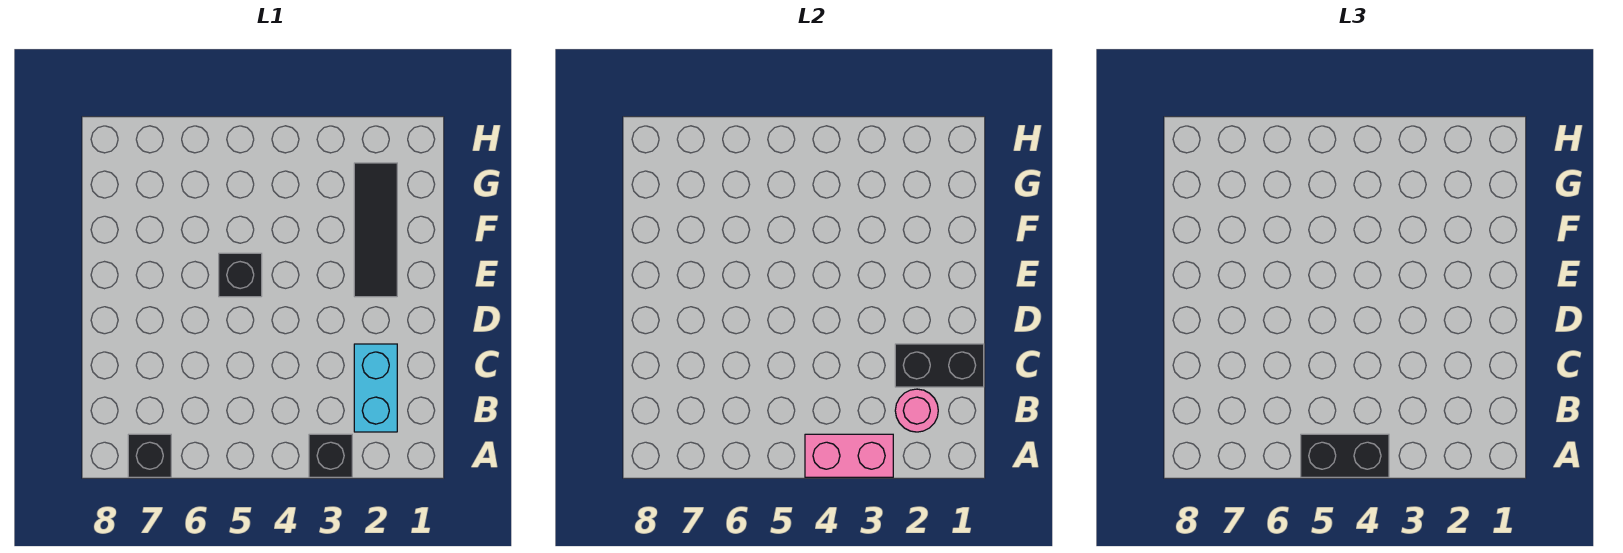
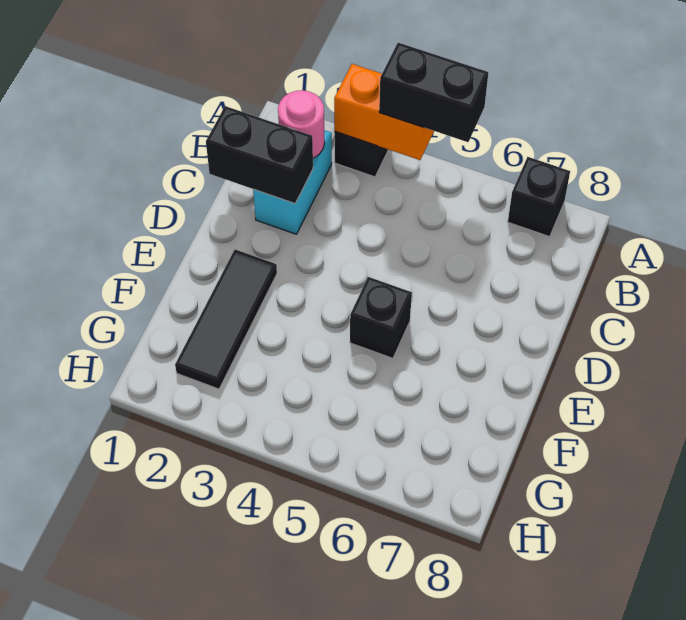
pink 1x2 brick [805,434,893,477] -> orange 1x2 brick [334,64,434,160]

